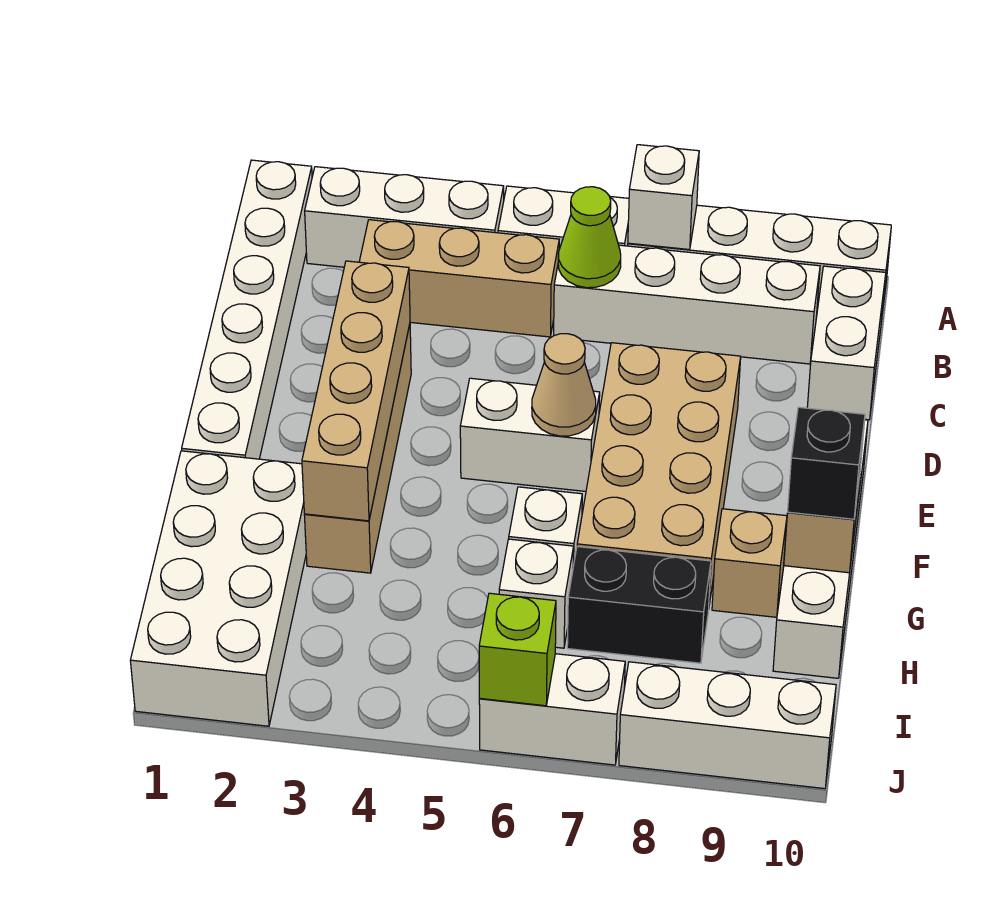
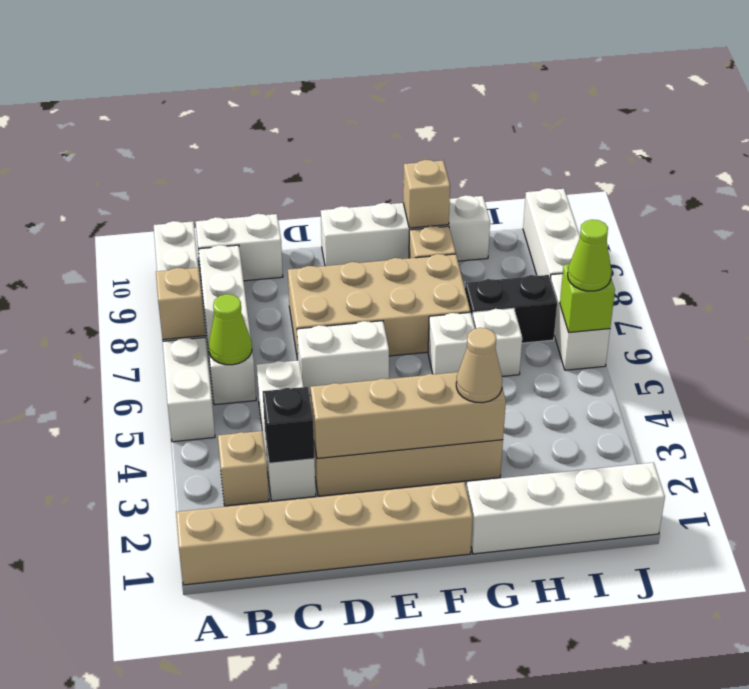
white 1x6 brick [182,160,312,459] -> tan 1x6 brick [176,482,473,585]
white 1x3 brick [305,167,504,267] -> white 1x3 brick moved to [256,360,316,501]
white 1x1 brick [628,145,699,250] -> tan 1x1 brick [156,268,205,340]
tan 1x3 brick [359,220,559,337] -> tan 1x1 brick [218,431,269,506]
white 1x2 brick [460,378,600,491] -> white 1x2 brick turned to [297,321,389,395]
tan 1x1 cone [532,334,596,436] -> tan 1x1 cone moved to [456,328,502,403]
white 2x4 brick [130,451,306,726] -> white 1x4 brick [467,463,665,554]
black 1x1 brick [788,407,865,519] -> black 1x1 brick moved to [262,387,314,463]
black 1x2 brick [567,547,711,663] -> black 1x2 brick turned to [465,275,557,343]
none -> lime 1x1 cone [568,220,611,291]

